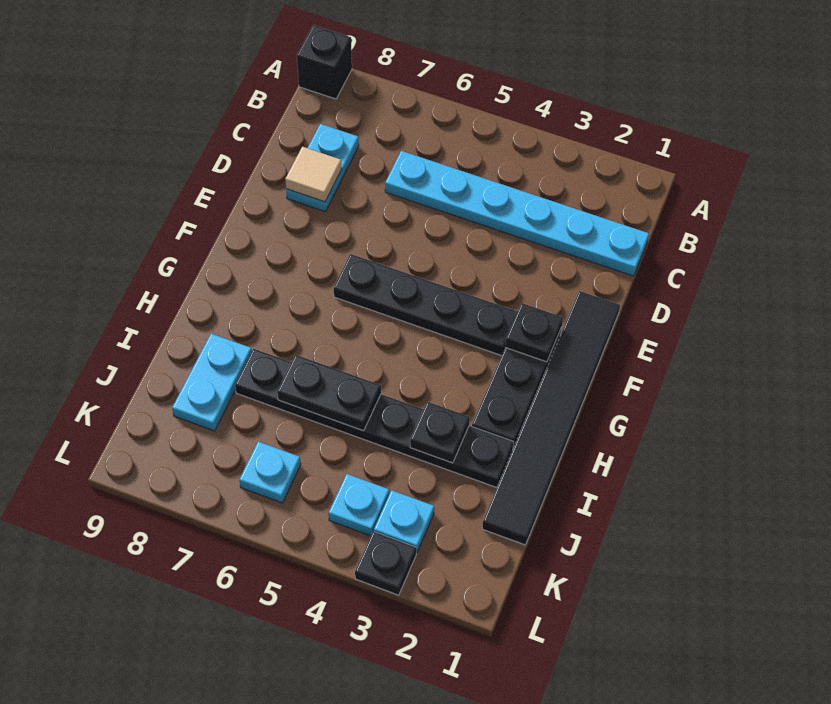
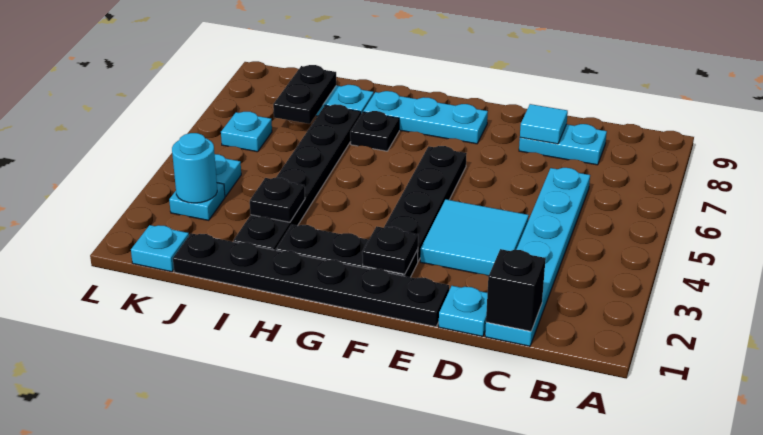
black 1x1 brick [297,25,352,99] -> black 1x1 brick moved to [486,249,546,331]
none -> cyan 1x1 plate [439,286,487,336]
none -> cyan 2x2 tile [420,199,529,276]
tan 1x1 tile [285,147,342,202] -> cyan 1x1 tile [520,104,568,144]
black 1x6 tile [482,291,620,545] -> black 1x6 plate [173,233,449,327]
none -> cyan 1x3 plate [363,91,488,144]
black 1x2 plate [277,355,381,431] -> black 1x2 plate moved to [273,65,336,124]
none -> cyan 1x1 plate [131,225,189,272]
none -> cyan 1x1 round brick [172,133,217,203]
black 1x1 plate [355,532,416,595] -> black 1x1 plate moved to [350,111,399,151]

